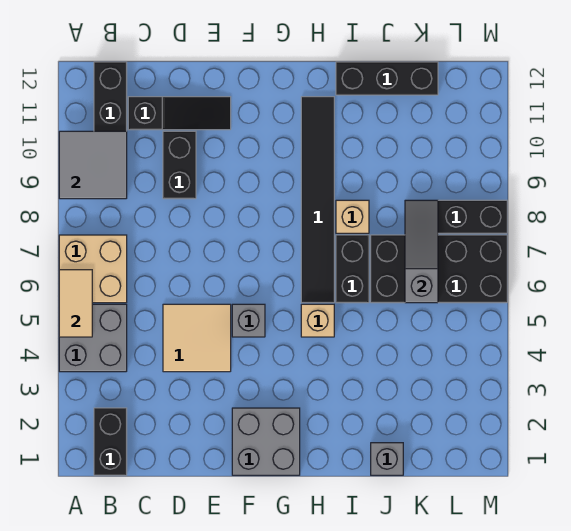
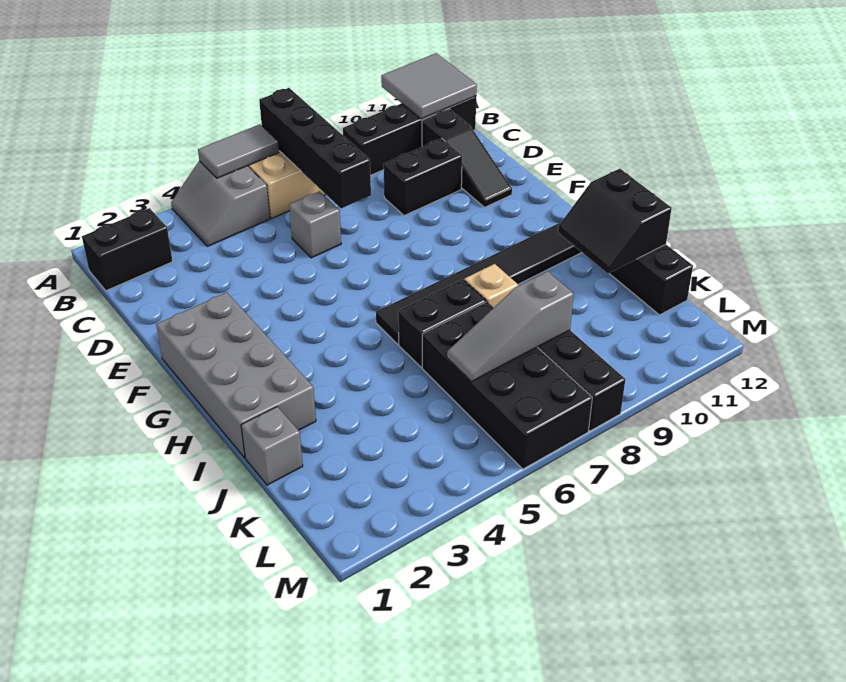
grey 2x2 brick [59,304,127,372] -> grey 2x2 slope [171,161,270,246]
tan 1x2 tile [59,270,92,337] -> grey 1x2 tile [198,124,279,178]
none -> black 1x4 brick [259,88,371,209]
grey 2x2 tile [59,131,127,199] -> grey 2x2 tile moved to [381,53,477,119]
tan 2x2 tile [163,304,231,372] -> none
grey 2x2 brick [232,408,300,475] -> grey 2x4 brick [156,292,316,458]
grey 1x1 brick [232,304,265,337] -> grey 1x1 brick moved to [289,191,341,258]
tan 1x1 brick [301,304,334,337] -> none
none -> black 2x2 slope [558,169,672,274]
grey 1x3 slope [405,200,438,303] -> grey 1x3 slope turned to [447,271,574,381]

